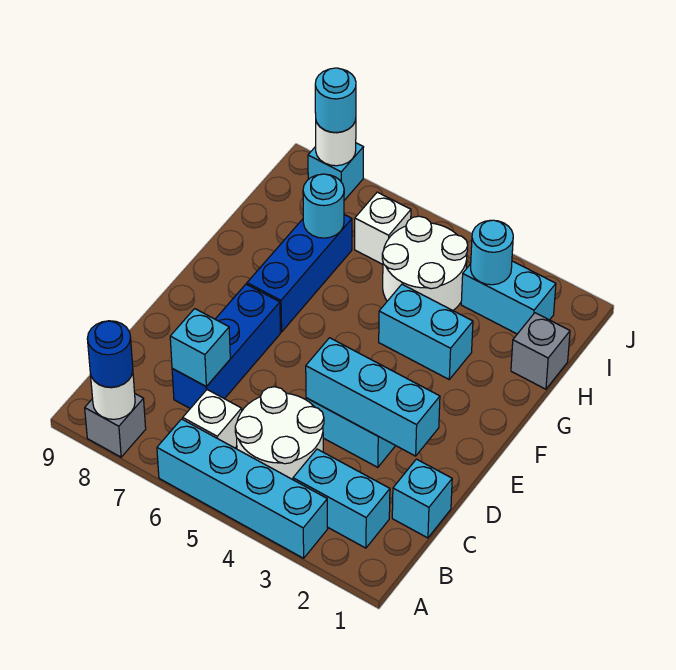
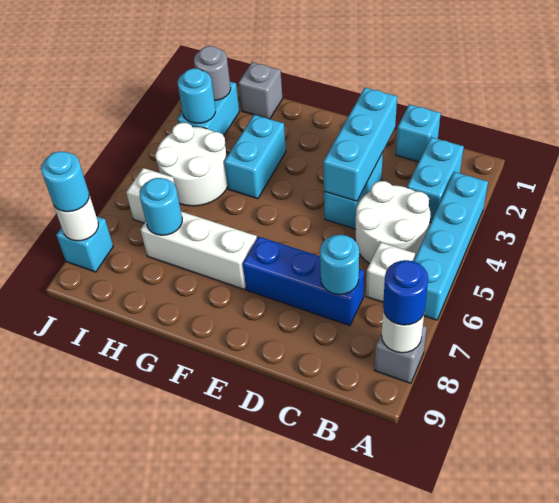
cyan 1x1 brick [170,309,230,387] -> cyan 1x1 round brick [320,235,359,294]
blue 1x3 brick [247,215,352,332] -> white 1x3 brick [140,211,257,290]
none -> grey 1x1 round brick [194,46,231,100]

